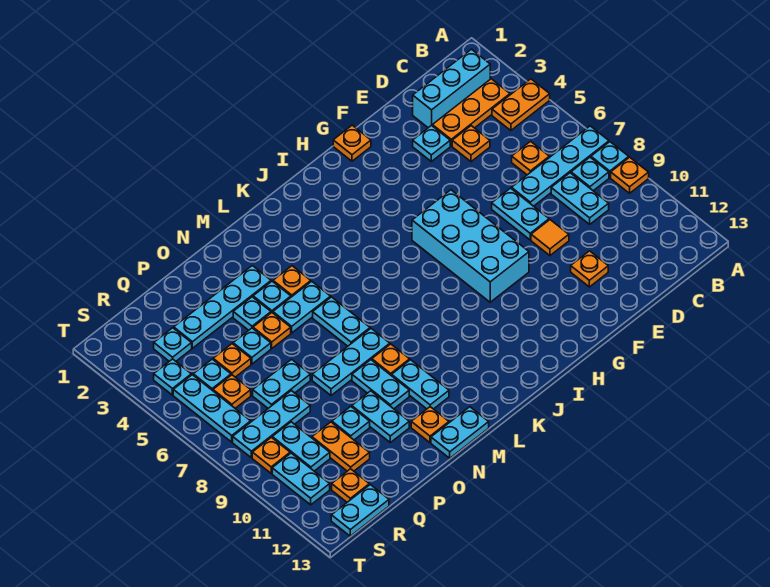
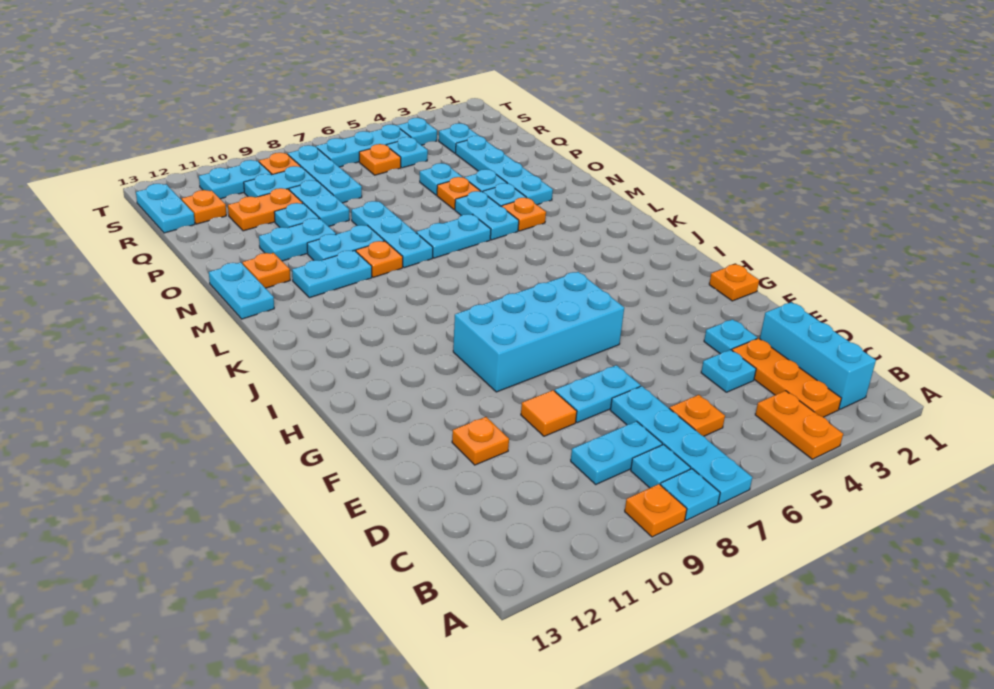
orange 1x1 plate [452,126,490,162] -> cyan 1x1 plate [701,350,756,392]
cyan 1x2 plate [253,359,310,408] -> cyan 1x2 plate moved to [289,180,349,226]
orange 1x1 plate [213,344,251,377] -> none

